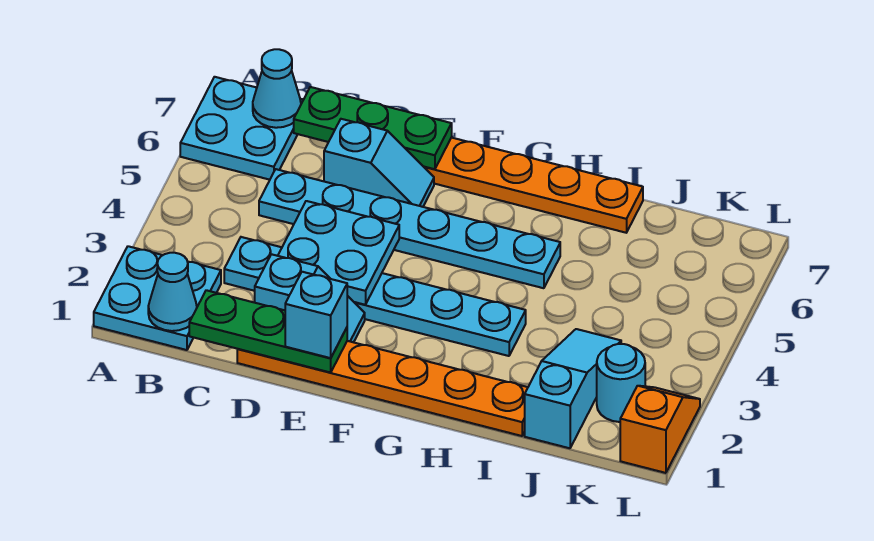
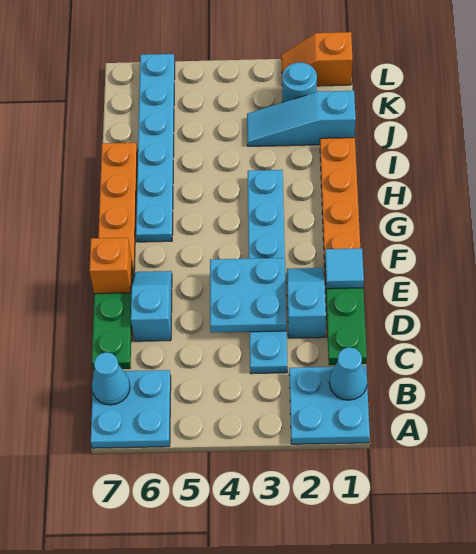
cyan 1x6 plate [259,169,560,288] -> cyan 1x6 plate moved to [136,54,175,242]
cyan 1x1 brick [285,272,347,358] -> cyan 1x1 tile [325,248,364,289]
none -> orange 1x1 brick [89,238,132,294]

